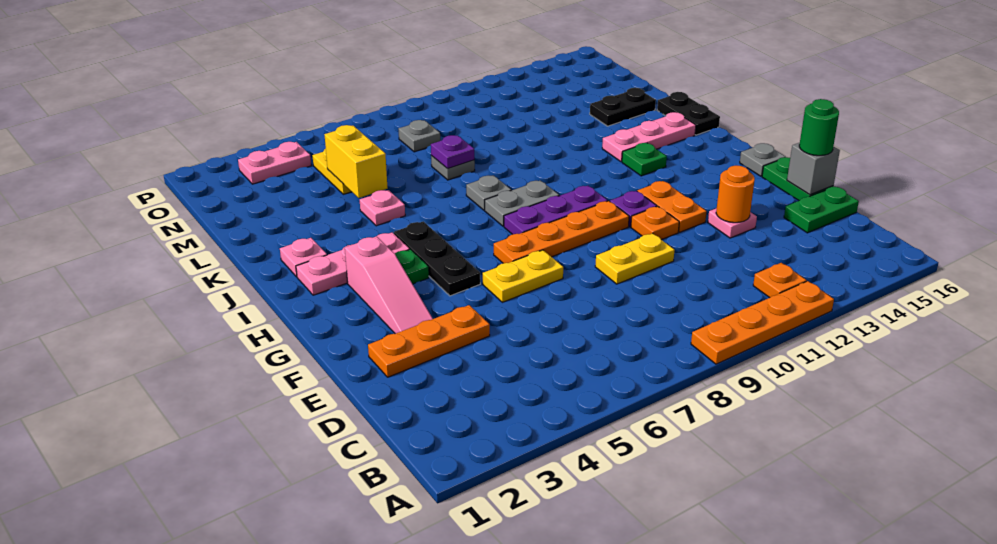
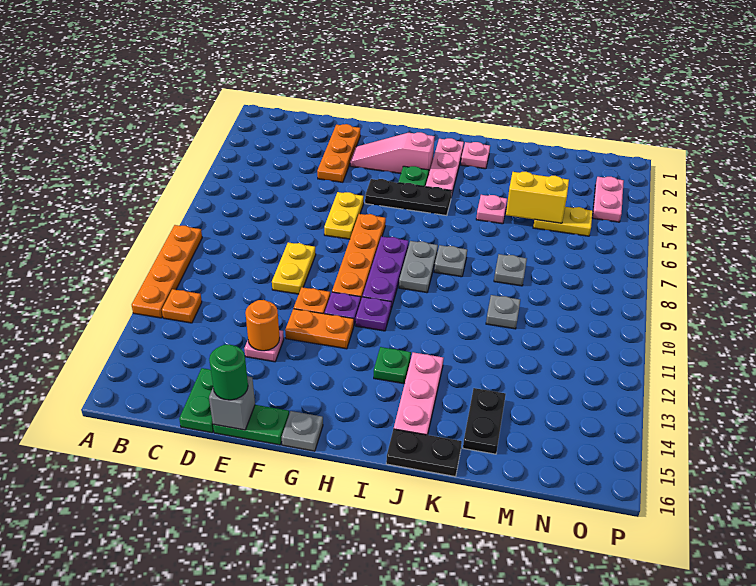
purple 1x1 plate [431,135,474,169] -> purple 1x1 plate moved to [356,297,391,331]
grey 1x1 plate [398,120,440,152] -> grey 1x1 plate moved to [486,295,520,329]

